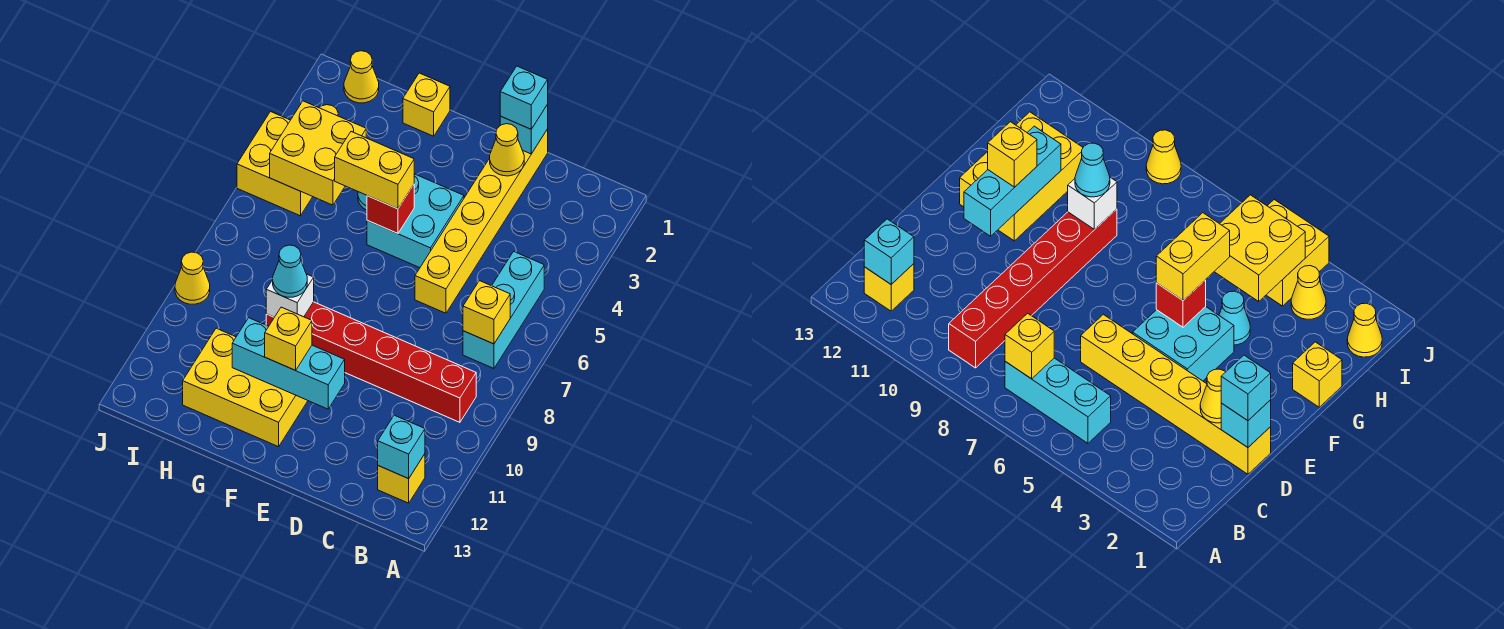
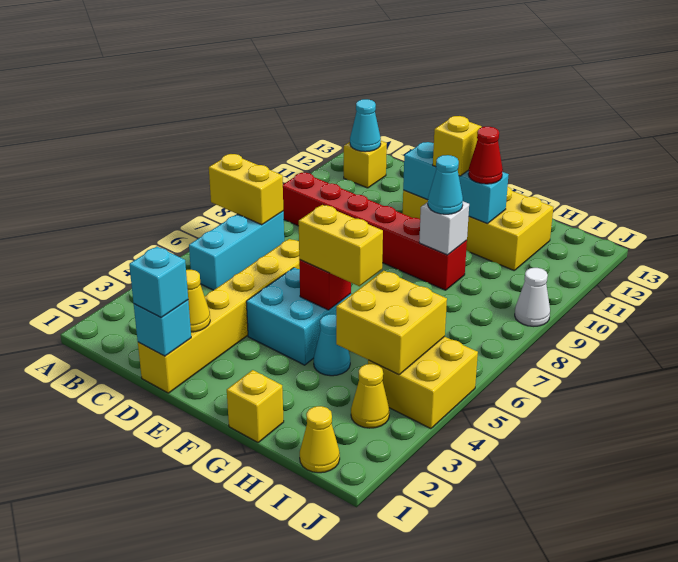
yellow 1x1 brick [463,281,510,344] -> yellow 1x2 brick [209,154,283,225]
cyan 1x1 brick [378,415,425,479] -> cyan 1x1 cone [350,99,381,152]
yellow 2x3 brick [183,328,308,447] -> yellow 2x4 brick [403,187,553,270]
none -> red 1x1 cone [468,127,503,184]
yellow 1x1 cone [175,252,210,304] -> white 1x1 cone [515,268,550,326]

